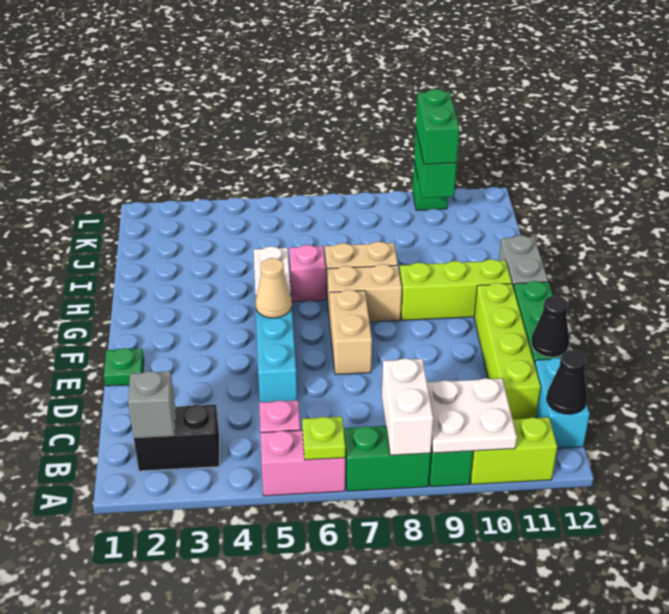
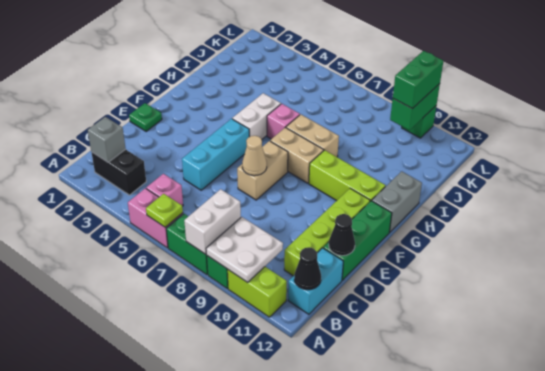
tan 1x1 cone [256,258,292,318] -> tan 1x1 cone moved to [242,136,267,176]

